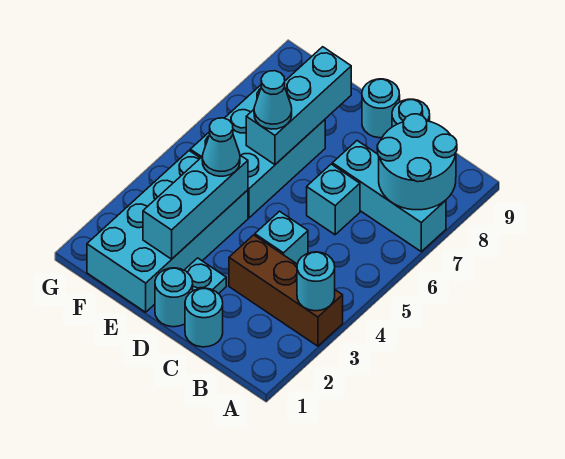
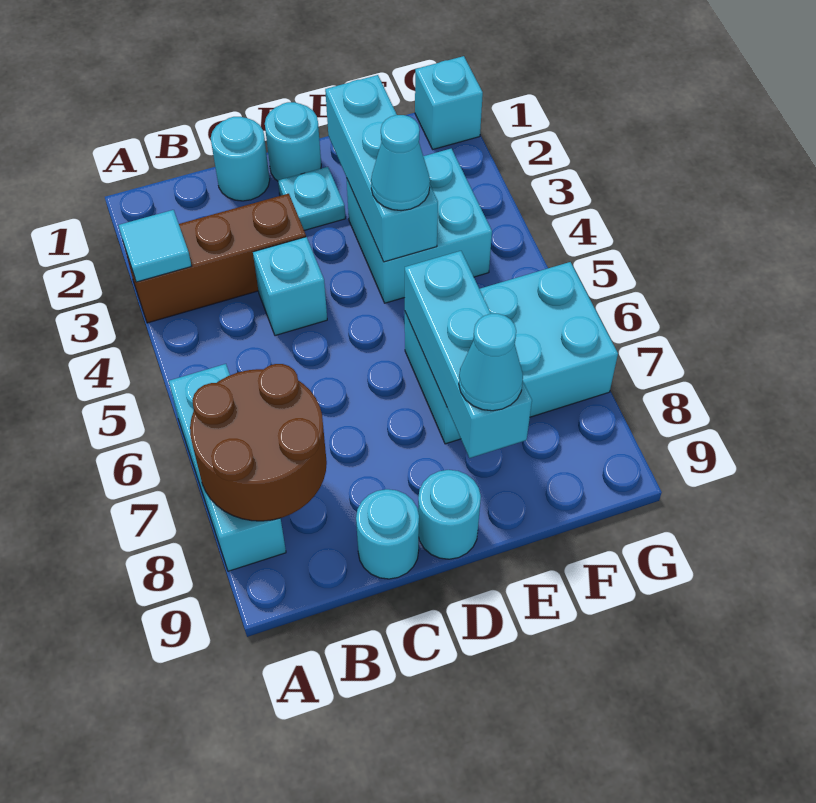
cyan 1x1 round brick [297,252,335,311] -> cyan 1x1 tile [119,210,191,282]
cyan 1x3 brick [332,141,446,252] -> cyan 1x3 brick turned to [169,364,286,571]
cyan 2x2 round brick [377,114,457,210] -> brown 2x2 round brick [190,364,327,521]
cyan 1x1 brick [307,164,360,235] -> cyan 1x1 brick moved to [415,56,483,149]
cyan 2x4 brick [87,151,248,312] -> cyan 2x2 brick [347,149,492,303]
cyan 2x3 brick [190,85,325,218] -> cyan 2x3 brick turned to [405,262,618,444]
cyan 1x1 cone [254,71,292,129] -> cyan 1x1 cone moved to [459,314,523,411]

